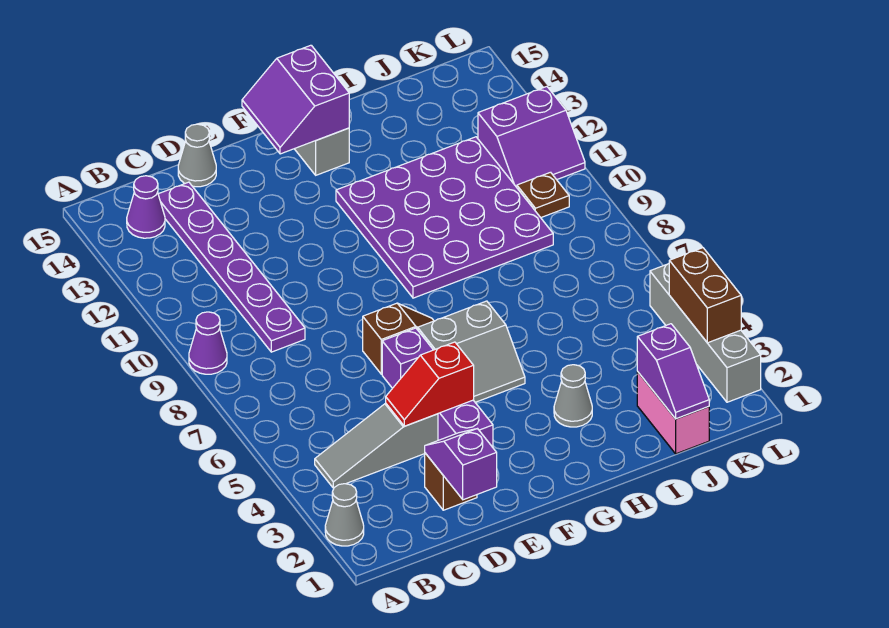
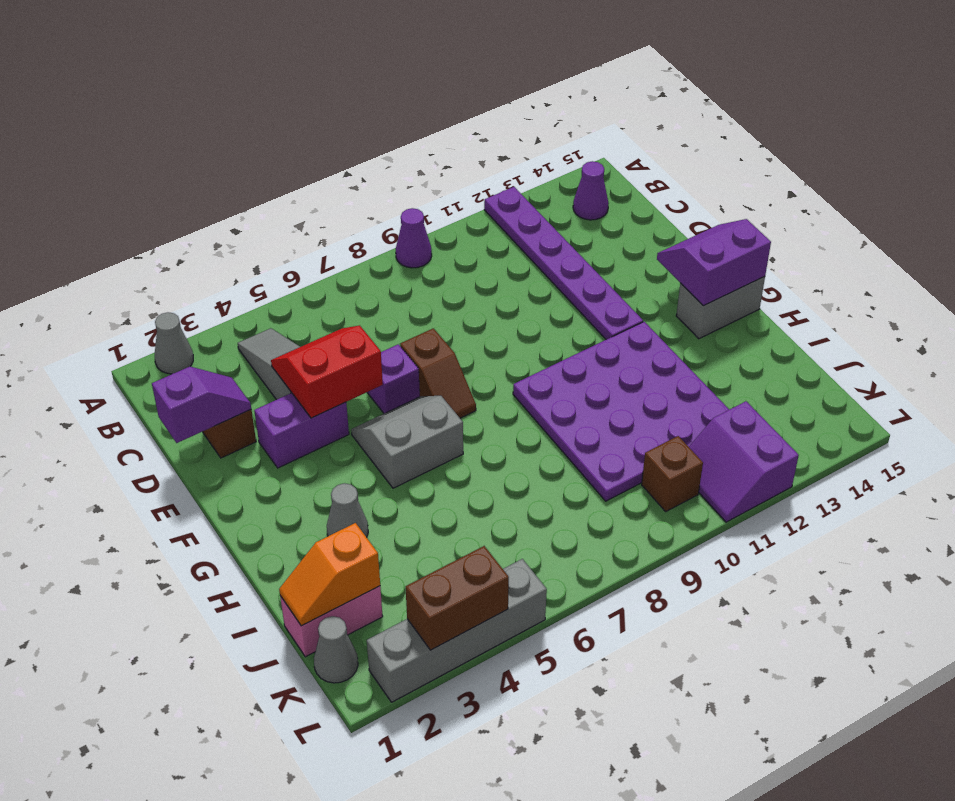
purple 1x6 plate [158,182,305,352] -> purple 1x6 plate turned to [484,187,643,340]
red 1x2 slope [386,342,474,426] -> red 2x2 slope [271,326,383,418]
grey 1x1 cone [178,124,216,187] -> grey 1x1 cone moved to [314,616,358,683]
grey 2x2 slope [418,301,525,402] -> grey 2x2 slope turned to [351,396,463,488]
purple 1x2 slope [637,324,709,419] -> orange 1x2 slope [279,523,380,626]
brown 1x1 plate [517,172,569,218] -> brown 1x1 brick [642,436,703,511]

